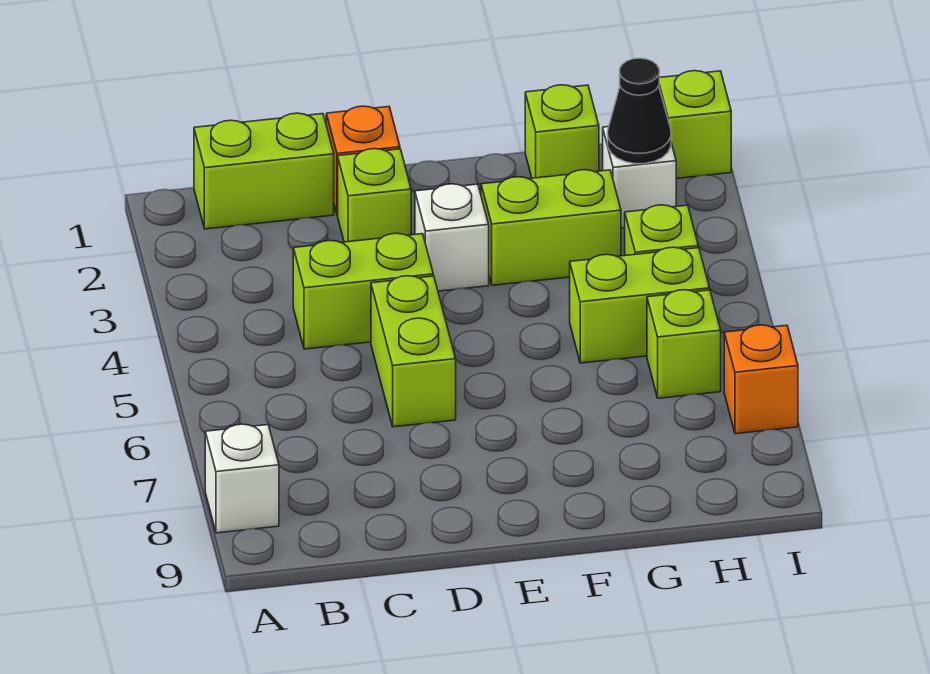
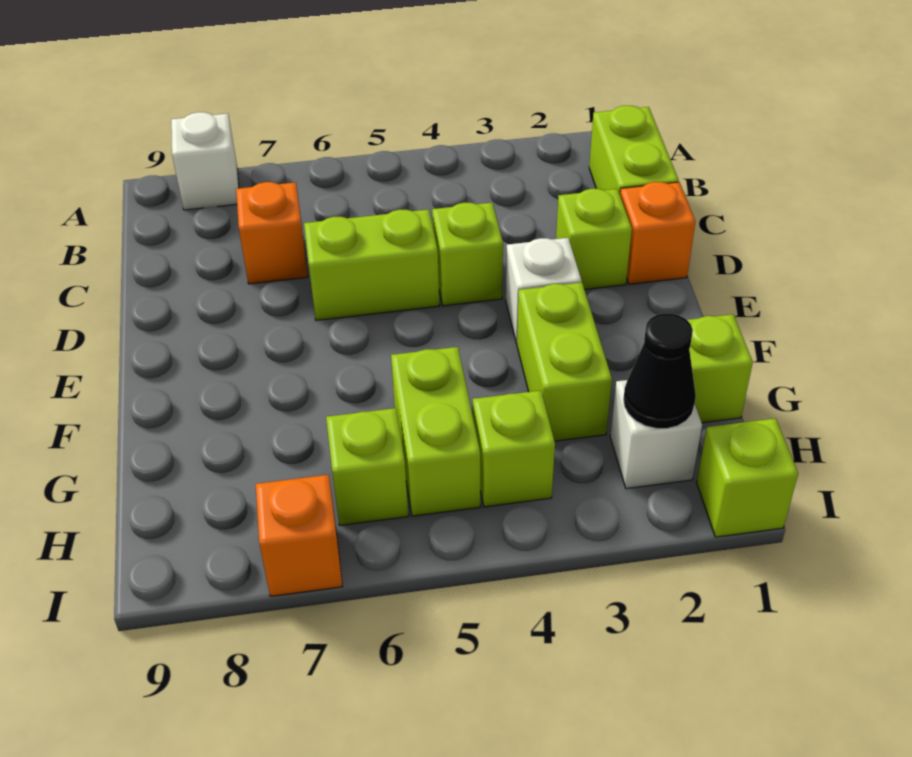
lime 1x2 brick [293,233,433,349] -> lime 1x1 brick [432,203,503,306]
none -> orange 1x1 brick [236,182,308,284]

